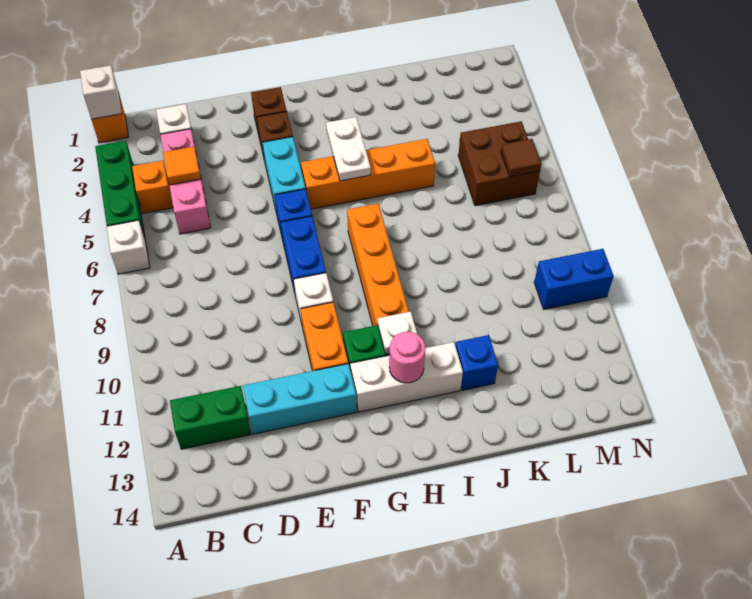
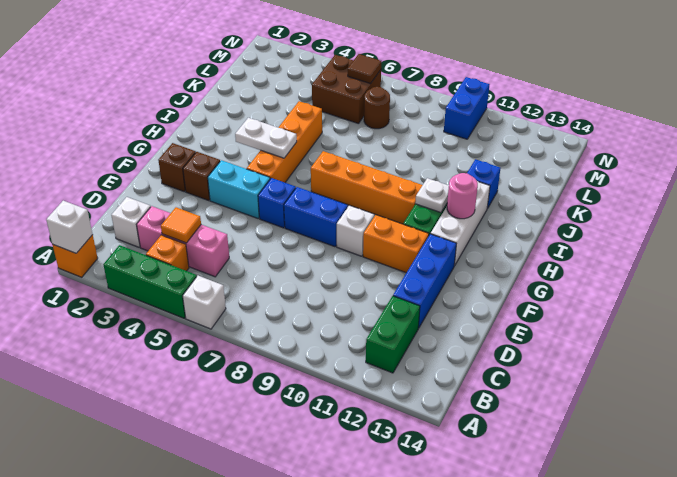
cyan 1x3 brick [243,364,357,434] -> blue 1x3 brick [393,234,456,328]
none -> brown 1x1 round brick [364,87,390,129]

